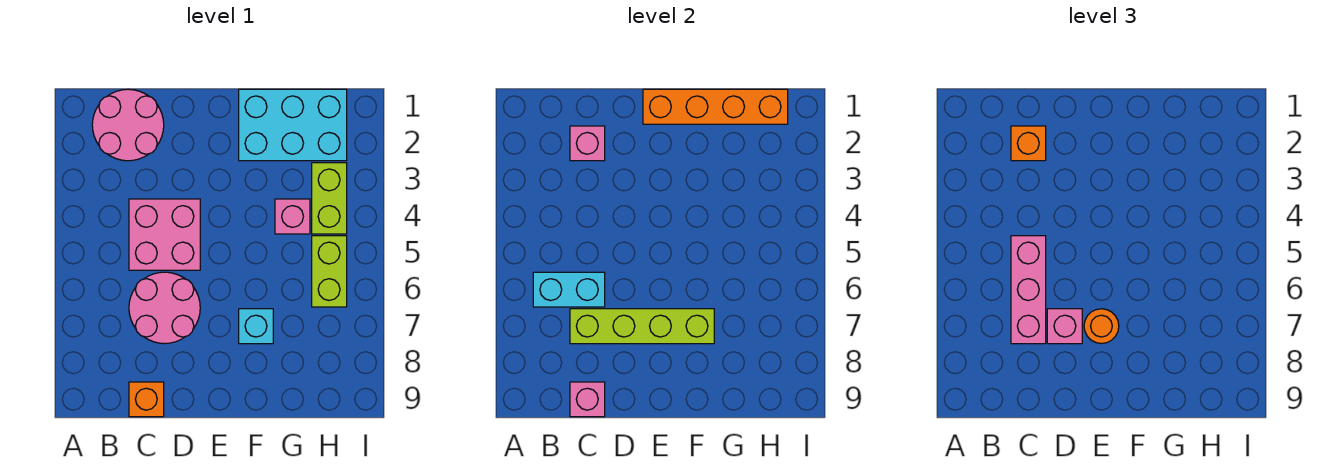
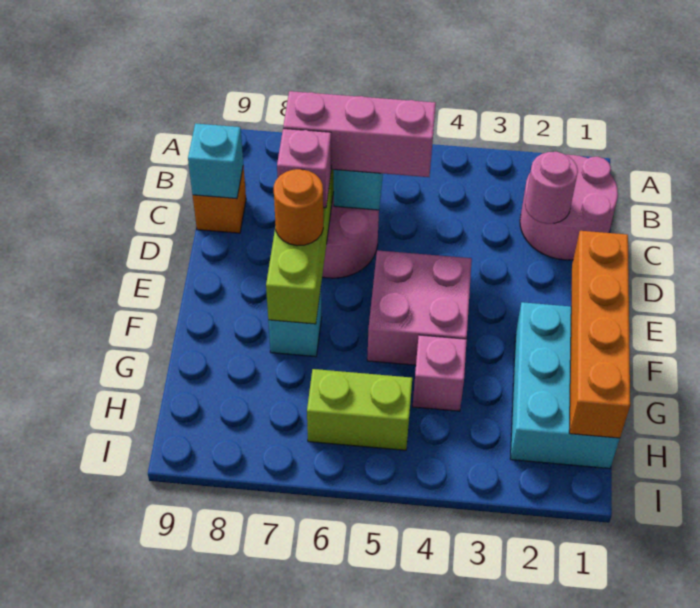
pink 1x1 brick [570,126,605,161] -> pink 1x1 round brick [525,152,578,224]
orange 1x1 brick [1011,126,1046,161] -> none
pink 2x2 brick [129,199,200,270] -> pink 2x2 brick moved to [367,250,472,365]
pink 1x1 brick [570,382,605,417] -> cyan 1x1 brick [188,123,243,198]
lime 1x2 brick [312,163,347,234] -> none

